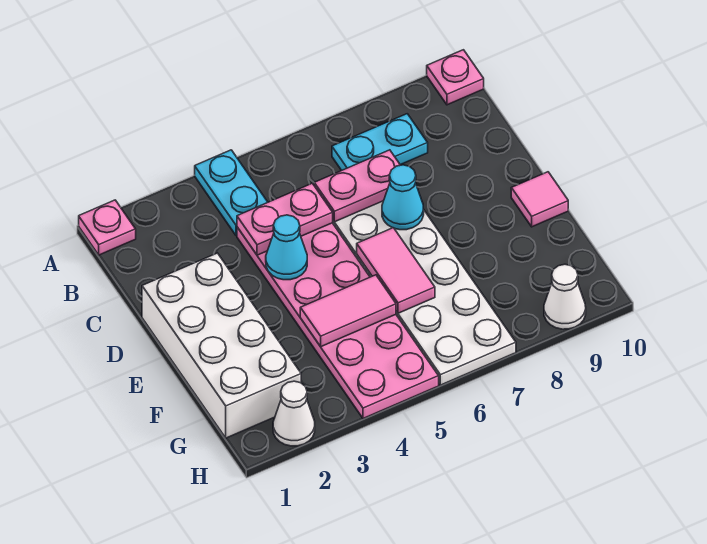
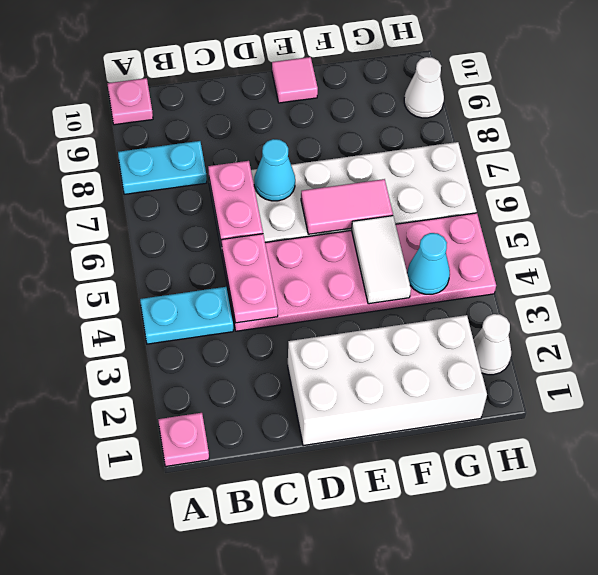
cyan 1x2 plate [332,114,428,171] -> cyan 1x2 plate turned to [118,141,207,194]
cyan 1x1 cone [266,215,307,280] -> cyan 1x1 cone moved to [407,233,450,294]
pink 1x2 tile [300,275,396,347] -> white 1x2 tile [351,216,411,304]

